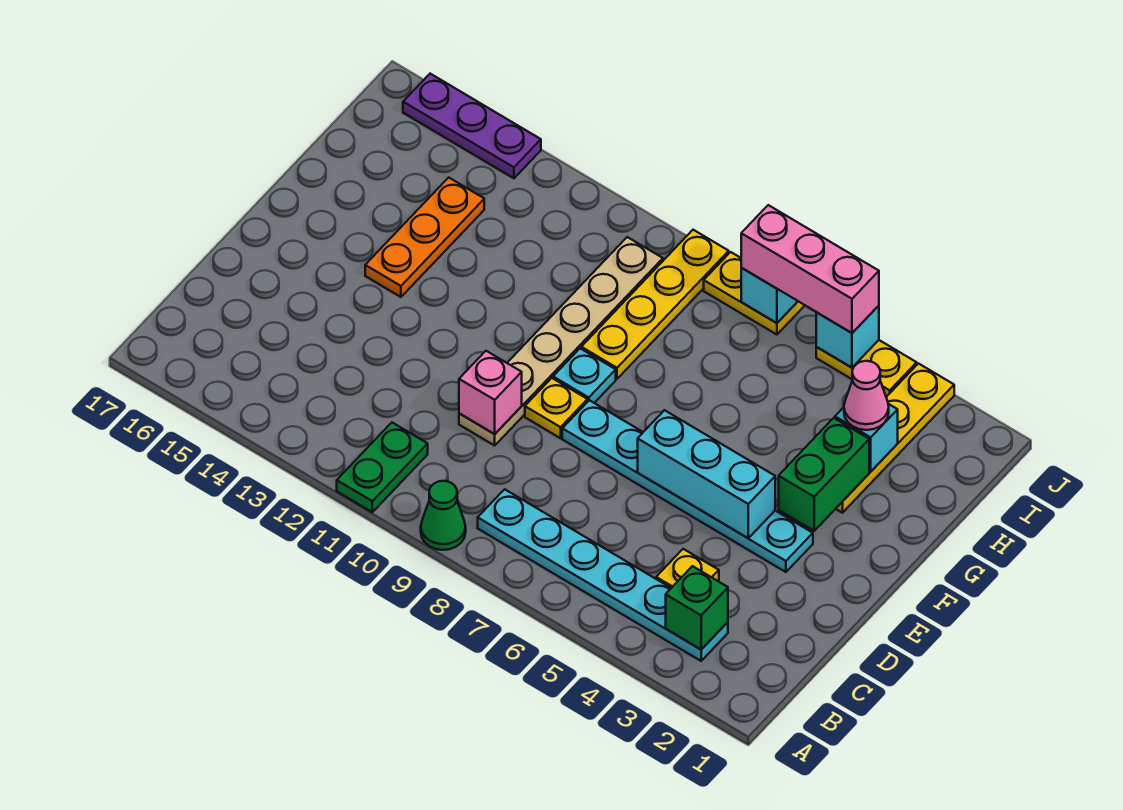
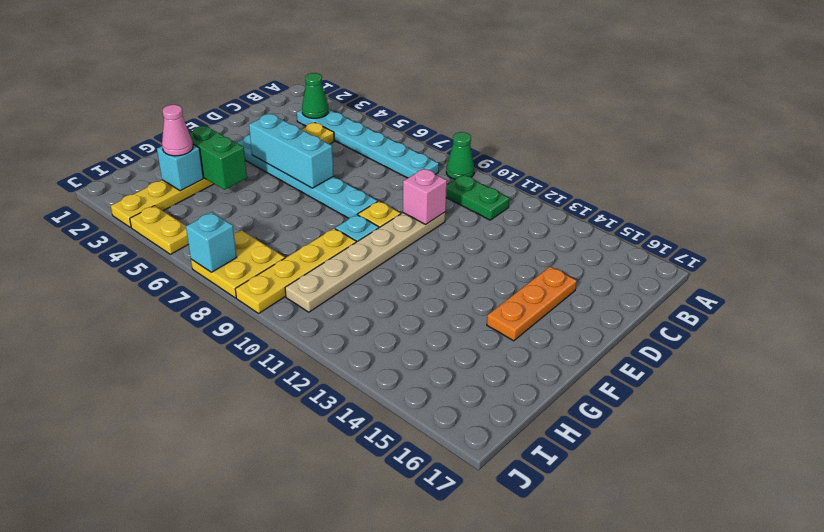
green 1x2 plate [337,423,428,512] -> green 1x2 plate turned to [446,175,509,220]
green 1x1 brick [666,566,728,649] -> green 1x1 cone [302,73,328,118]
green 1x2 brick [779,418,869,531] -> green 1x2 brick turned to [189,126,247,190]
orange 1x3 plate [365,178,484,297] -> orange 1x3 plate moved to [487,266,577,341]
cyan 1x1 brick [816,306,879,367] -> none
pink 1x3 brick [741,205,879,333] -> none
yellow 1x2 plate [704,252,804,335] -> yellow 2x2 plate [191,230,285,298]
purple 1x3 plate [403,74,541,178] -> none

